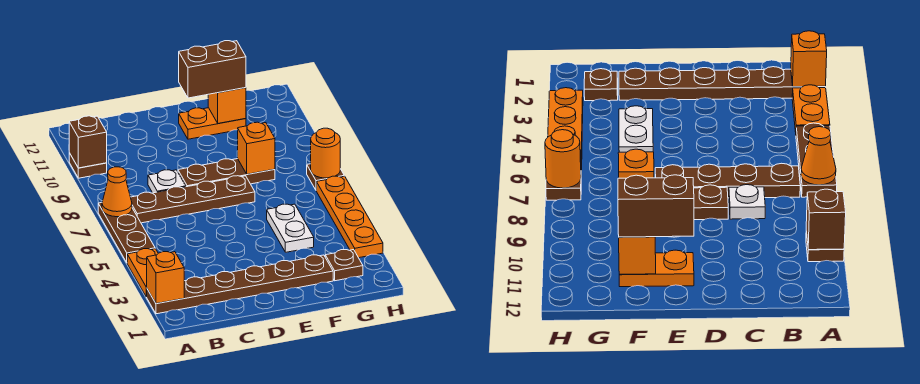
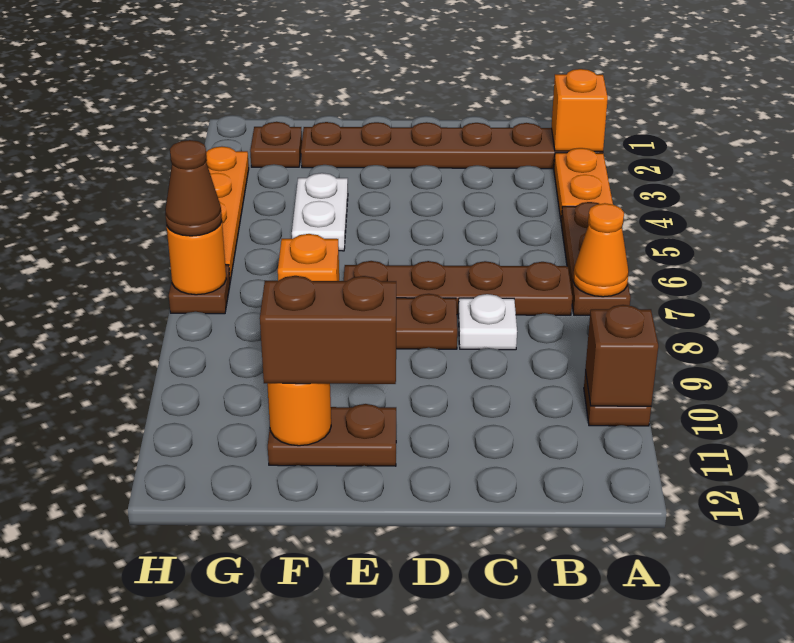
orange 1x2 plate [179,108,246,139] -> brown 1x2 plate [268,404,396,466]
orange 1x1 brick [208,88,246,124] -> orange 1x1 round brick [267,383,331,446]
none -> brown 1x1 cone [165,140,222,236]

